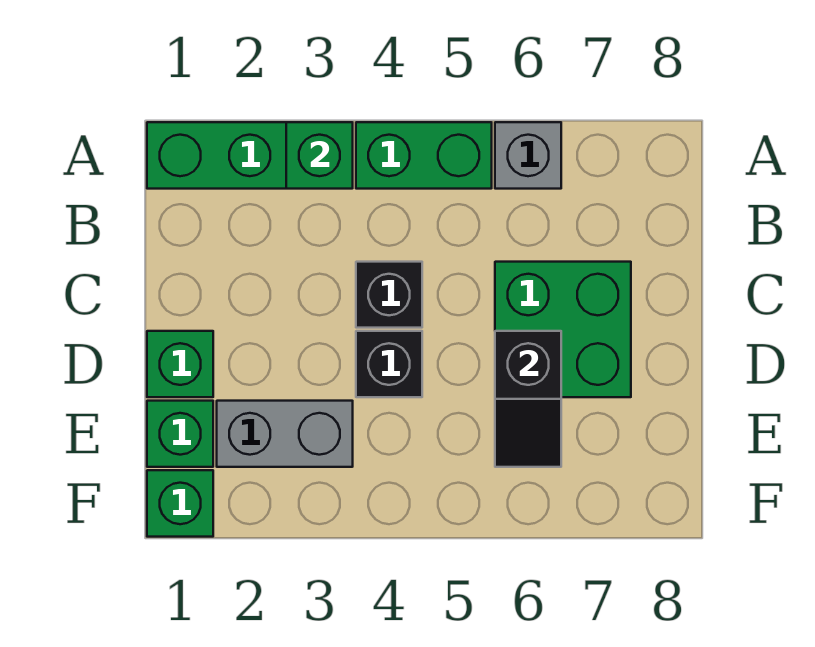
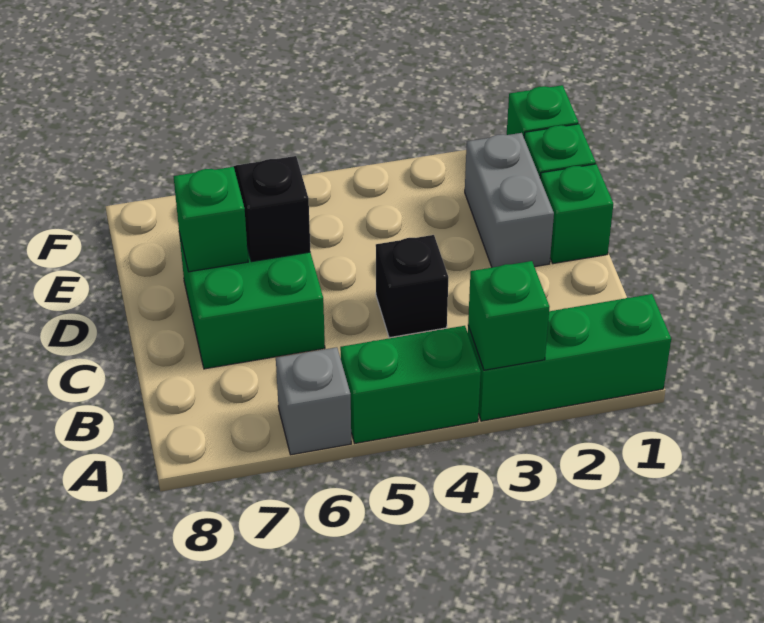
black 1x1 brick [356,331,422,397] -> none
none -> green 1x1 brick [173,167,248,272]
grey 1x2 brick [217,401,353,467] -> grey 1x2 brick turned to [465,133,554,267]

